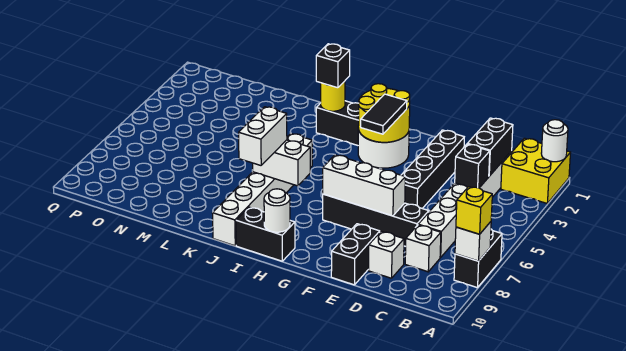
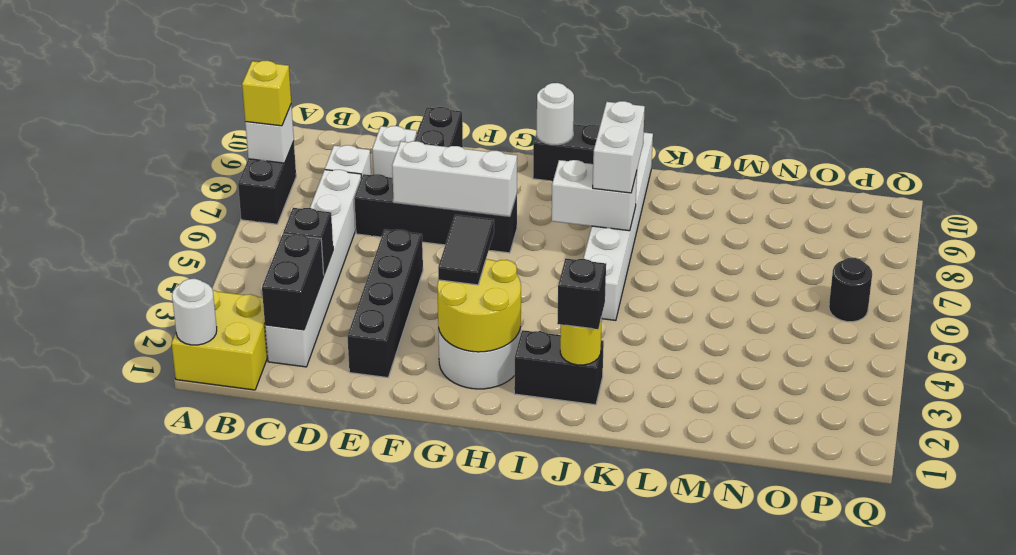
none -> black 1x1 round brick [829,258,872,322]

